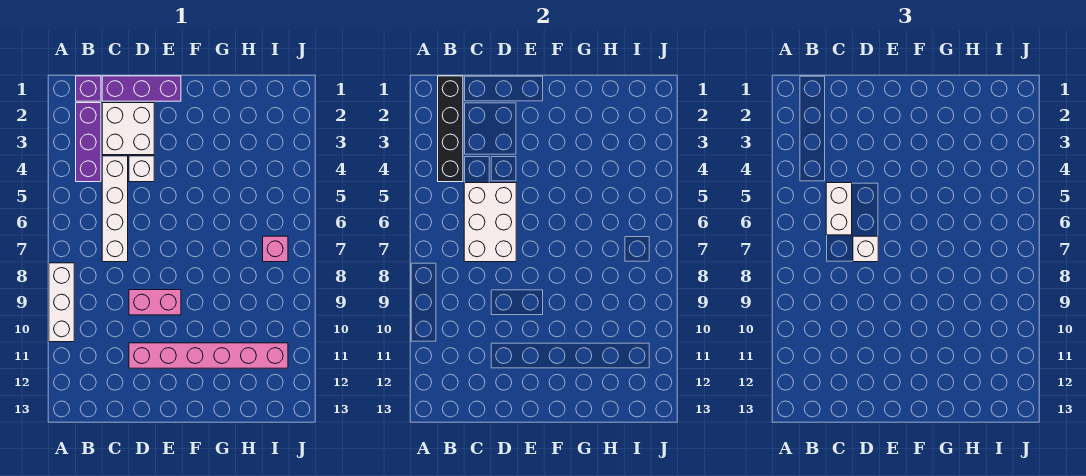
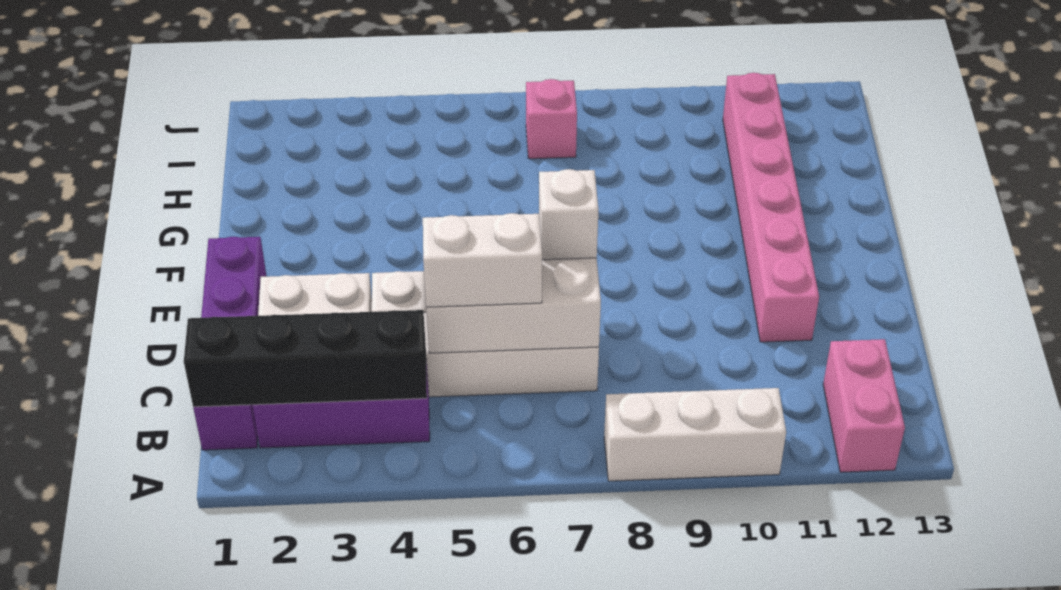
pink 1x2 brick [129,290,181,315] -> pink 1x2 brick moved to [823,339,905,472]

